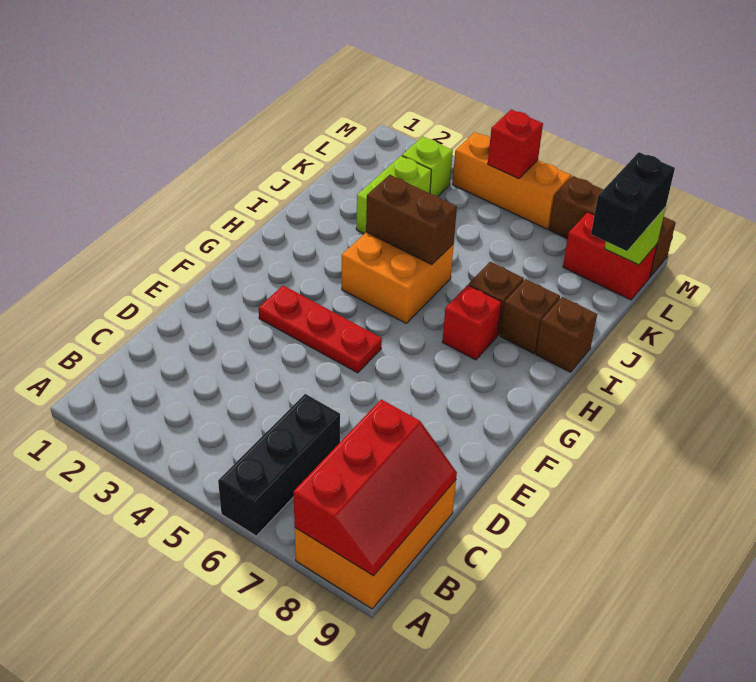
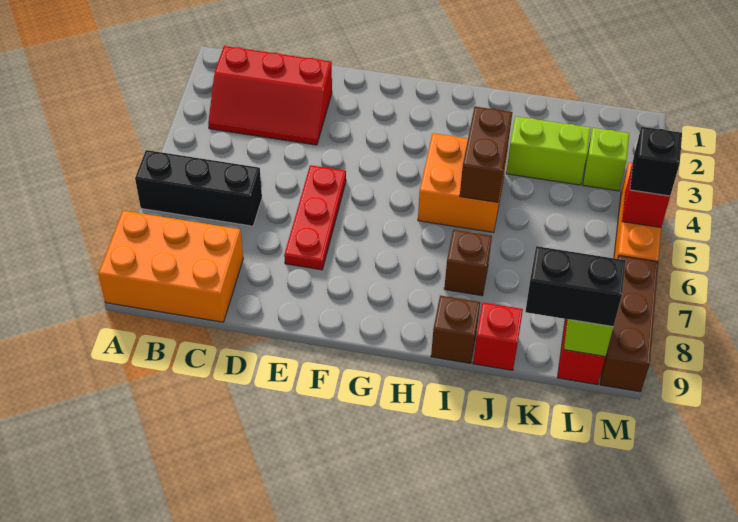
red 2x3 slope [293,399,457,576] -> red 2x3 slope moved to [208,46,332,145]
red 1x3 plate [259,286,382,373] -> red 1x3 plate moved to [284,165,346,270]
red 1x1 brick [443,285,502,360] -> red 1x1 brick moved to [473,303,523,370]
brown 1x1 brick [500,279,560,354] -> none
none -> black 1x1 brick [630,127,682,196]

